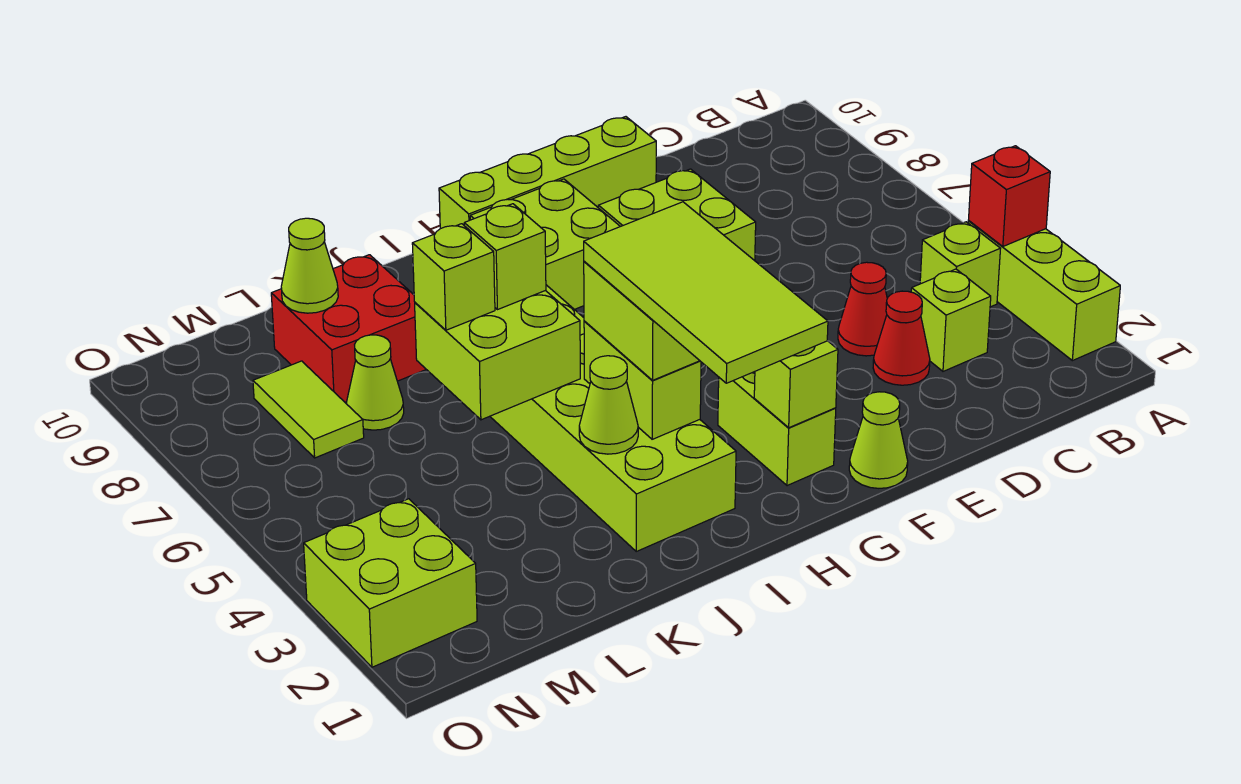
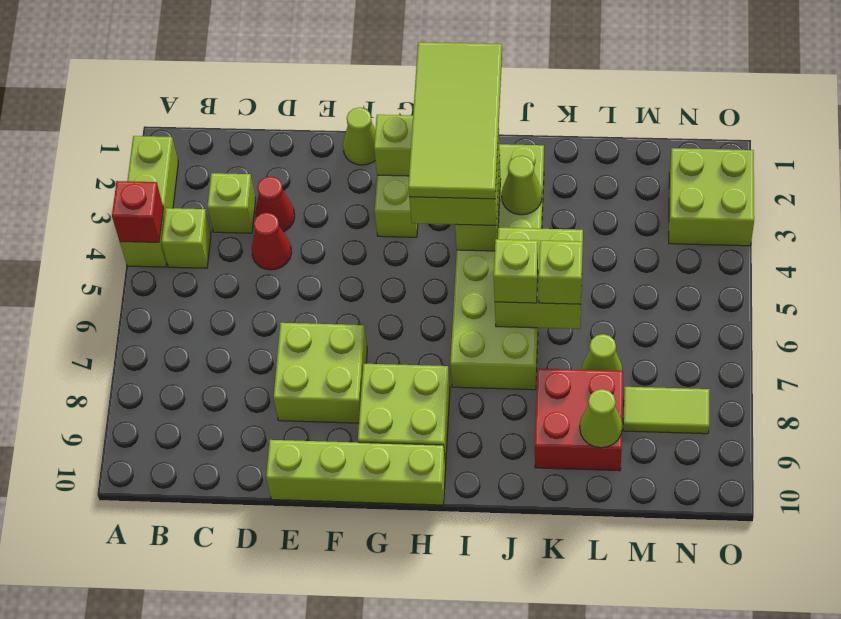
lime 1x2 tile [253,361,364,458] -> lime 1x2 tile turned to [623,387,709,434]

